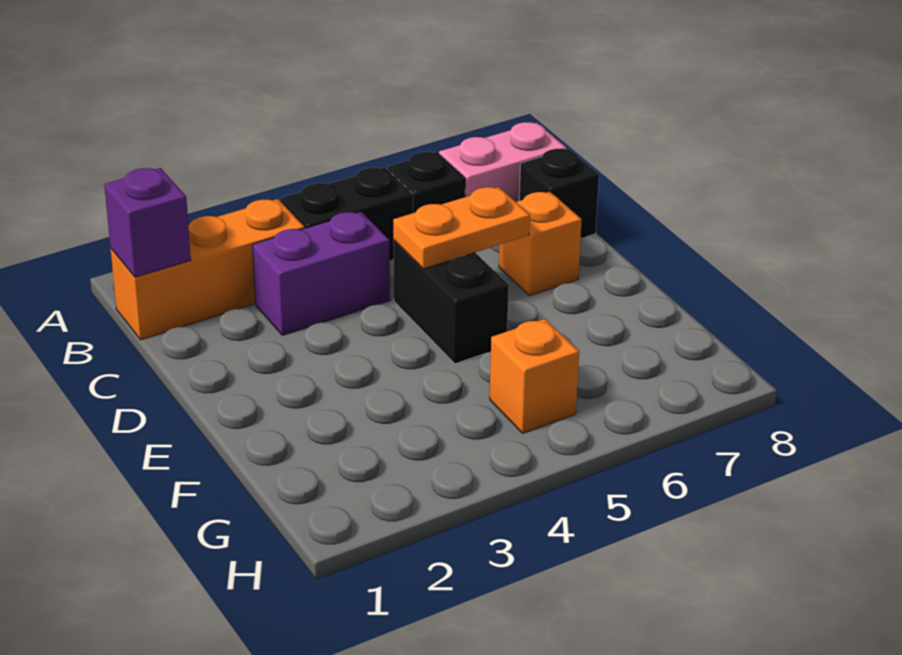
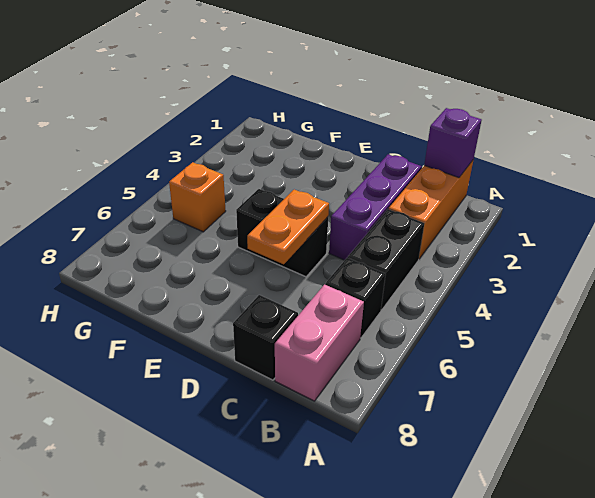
purple 1x2 brick [253,212,390,335] -> purple 1x3 brick [329,154,422,260]
orange 1x1 brick [499,192,582,296] -> none

